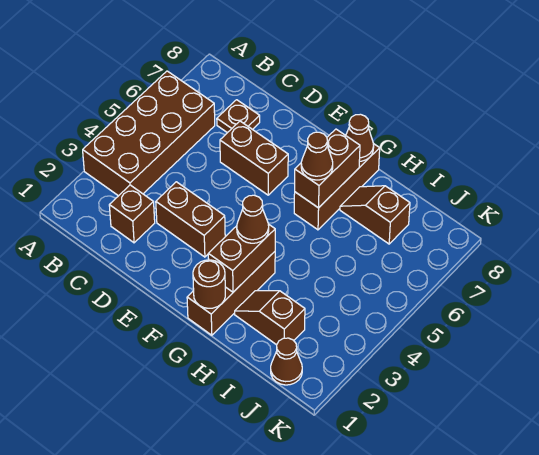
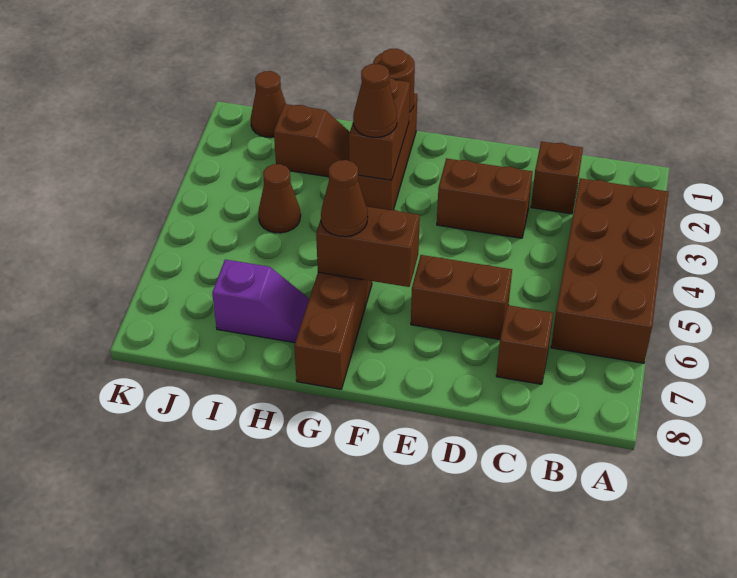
brown 1x1 plate [217,100,260,133] -> brown 1x1 brick [496,305,553,384]
brown 1x2 brick [295,129,360,208] -> brown 1x2 brick turned to [316,207,420,287]
brown 1x1 cone [346,114,374,161] -> brown 1x1 cone moved to [258,164,301,233]
brown 1x2 slope [340,186,410,244] -> purple 1x2 slope [212,259,309,343]

